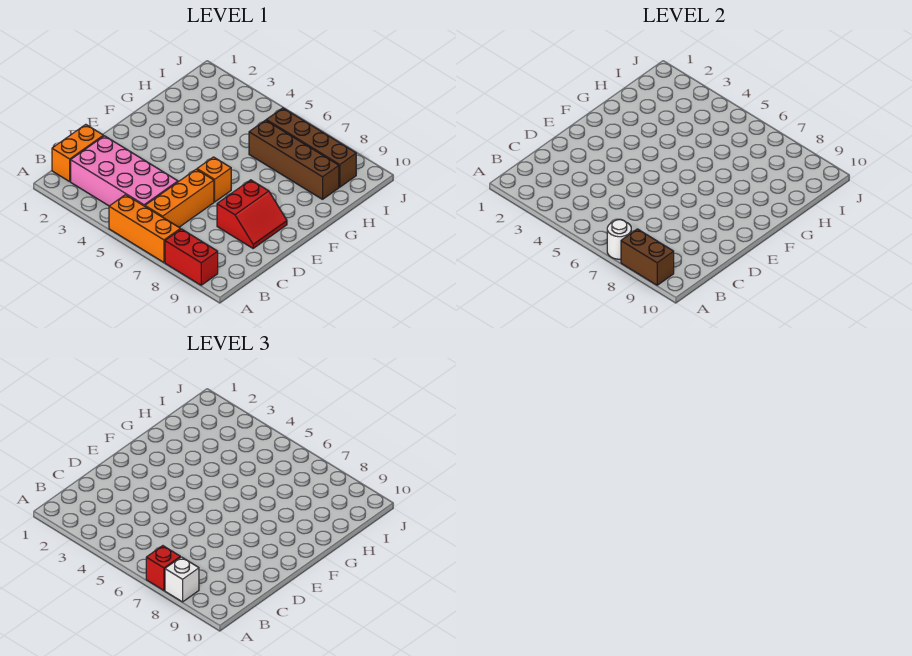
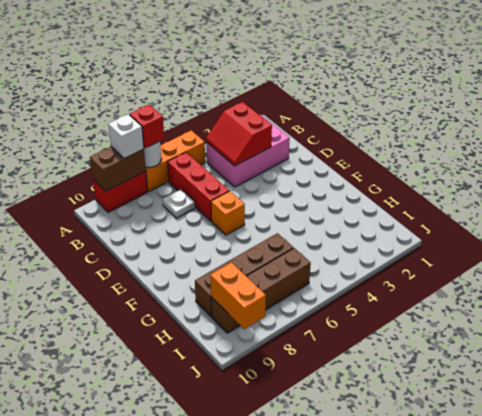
orange 1x2 brick [52,124,103,182] -> orange 1x2 brick moved to [210,263,266,329]
pink 2x4 brick [71,136,178,206] -> pink 2x3 brick [206,115,290,187]
orange 1x3 brick [145,169,214,227] -> red 1x3 brick [168,152,229,221]
none -> white 1x1 plate [163,189,195,218]
red 2x2 slope [217,180,287,248] -> red 2x2 slope moved to [206,102,272,166]

